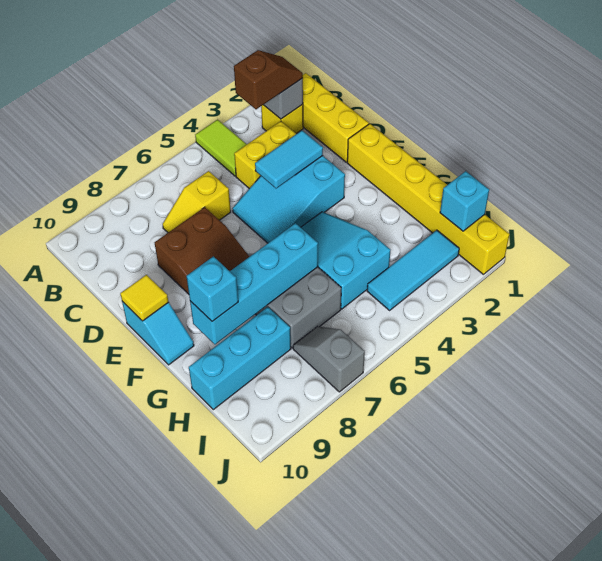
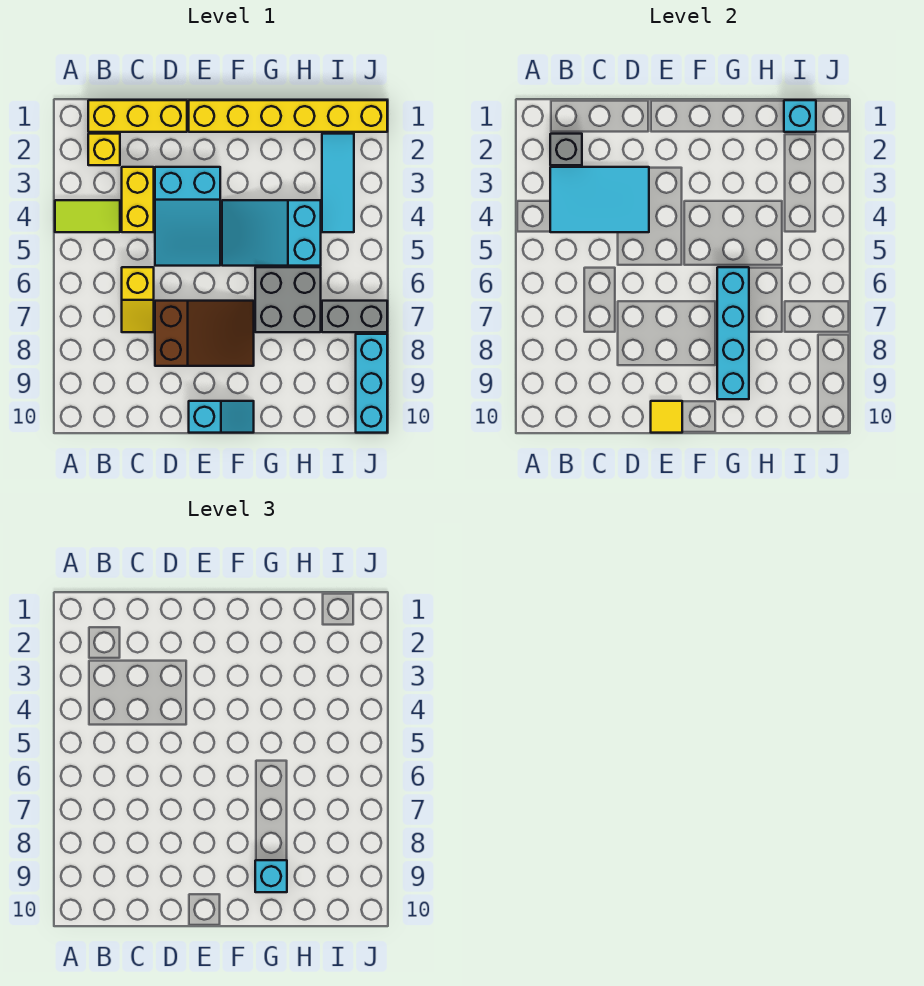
brown 1x2 slope [234,50,303,109] -> none
cyan 1x2 tile [255,131,323,189] -> cyan 2x3 tile [550,167,649,232]
cyan 1x3 brick [189,307,291,410] -> cyan 1x3 brick moved to [356,334,387,433]
grey 1x2 slope [293,327,365,392] -> grey 1x2 brick [322,301,387,332]

